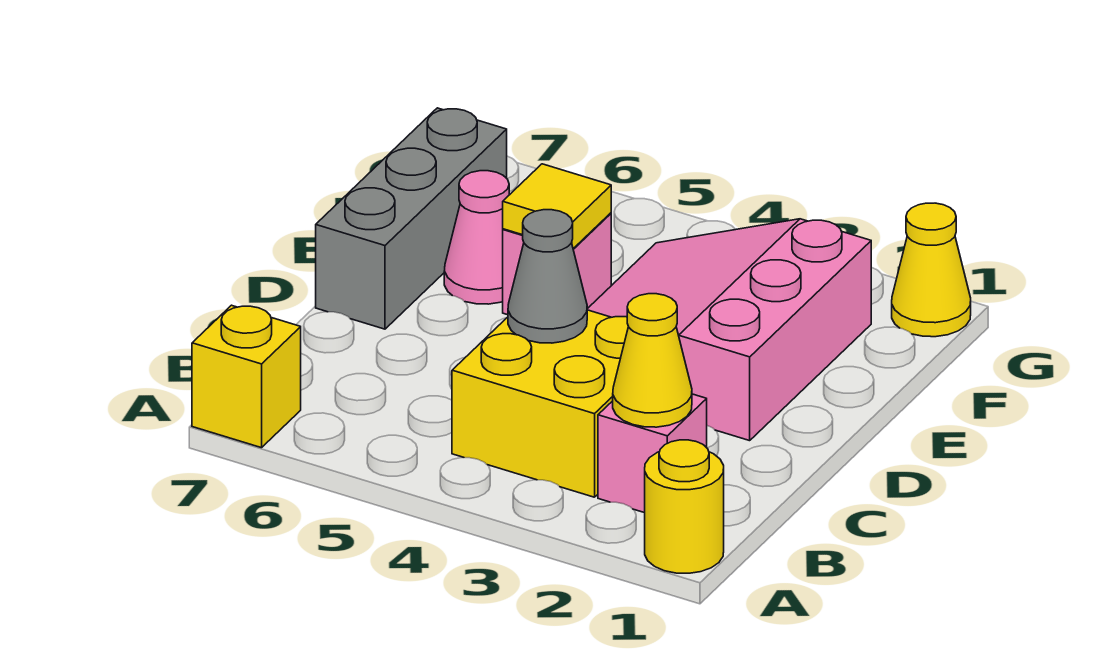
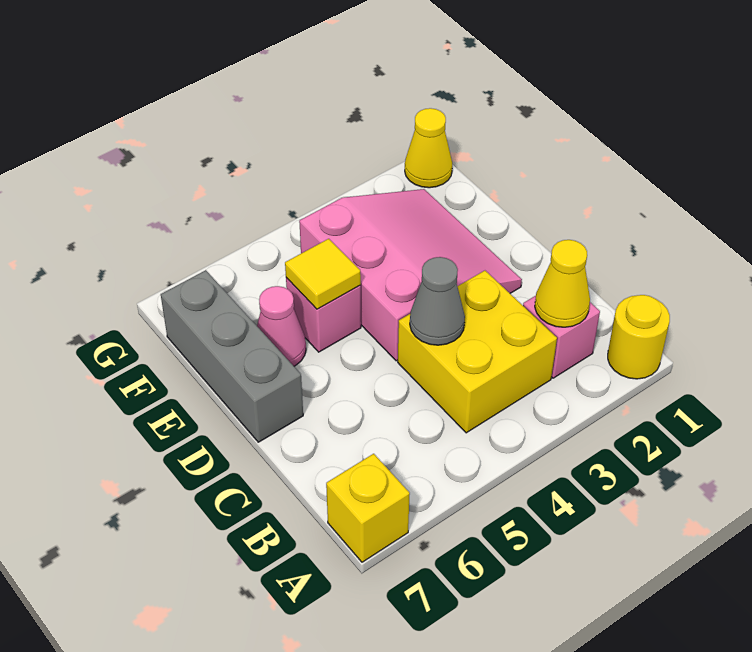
pink 3x3 slope [587,219,871,441] -> pink 3x3 slope turned to [299,189,522,361]

